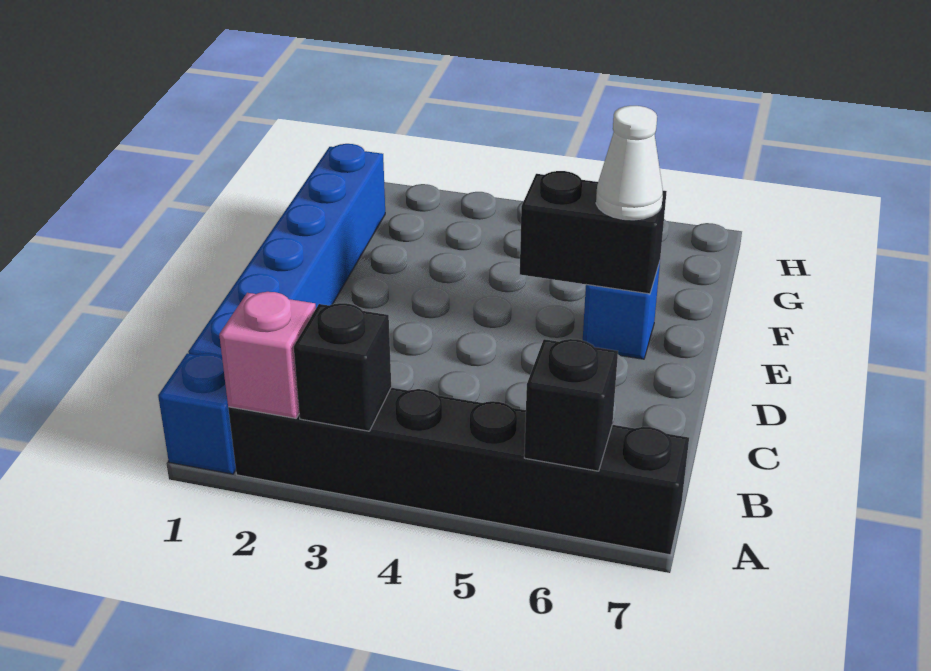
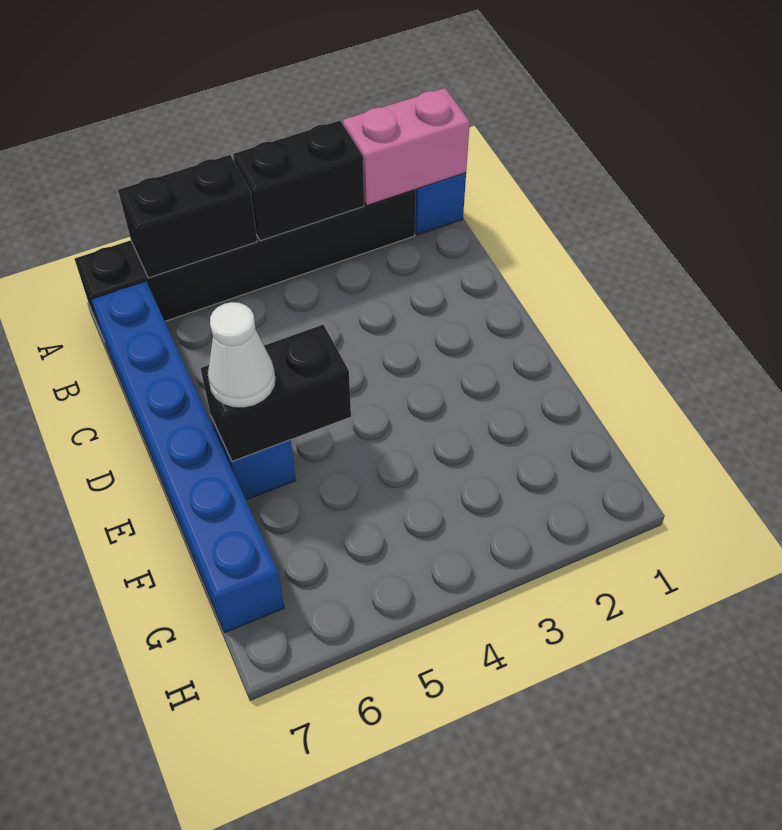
pink 1x1 brick [219,292,316,418] -> pink 1x2 brick [343,88,470,205]
black 1x1 brick [294,303,391,431] -> black 1x2 brick [233,121,364,241]
black 1x1 brick [524,339,618,471] -> black 1x2 brick [118,155,257,278]
blue 1x6 brick [188,144,385,358] -> blue 1x6 brick moved to [92,282,284,633]

